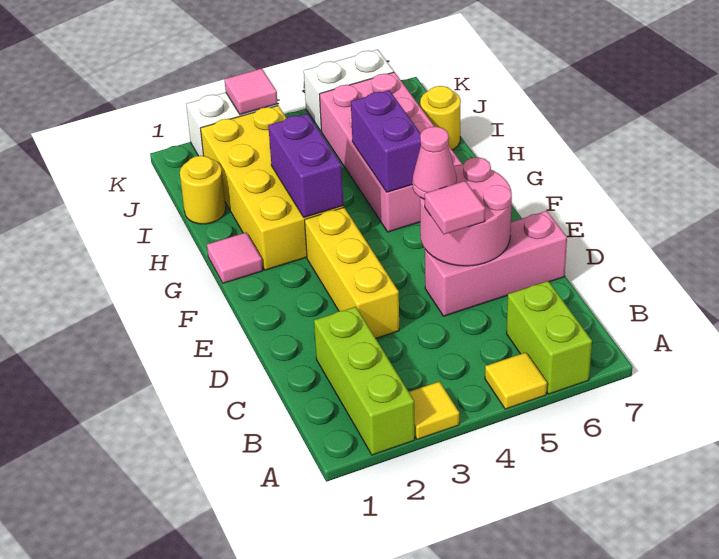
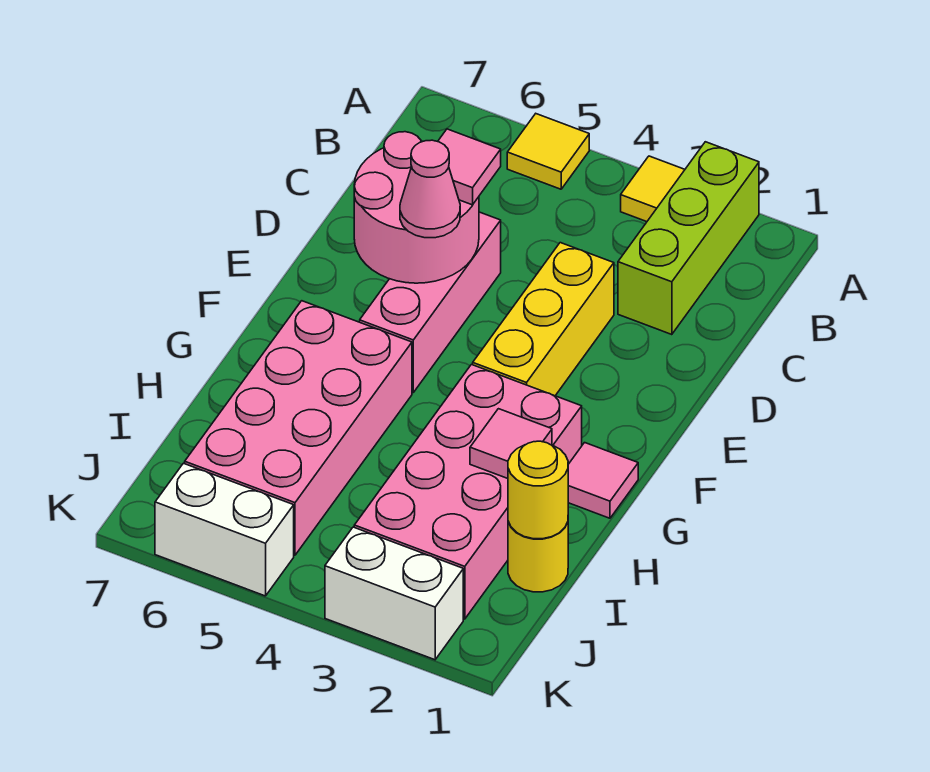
lime 1x2 brick [507,281,592,394] -> none
pink 1x3 brick [425,211,567,316] -> pink 1x3 brick turned to [360,212,501,393]
yellow 2x4 brick [201,106,344,270] -> pink 2x4 brick [354,365,582,619]
purple 1x2 brick [268,114,343,217] -> none
purple 1x2 brick [351,90,421,192] -> none
yellow 1x1 round brick [420,86,461,150] -> yellow 1x1 round brick moved to [508,441,568,539]
pink 1x1 tile [225,69,278,115] -> pink 1x1 tile moved to [470,409,552,479]

